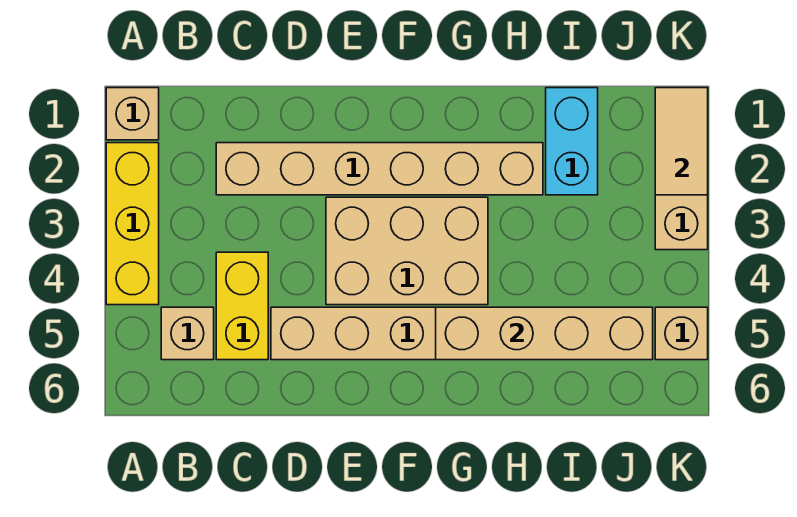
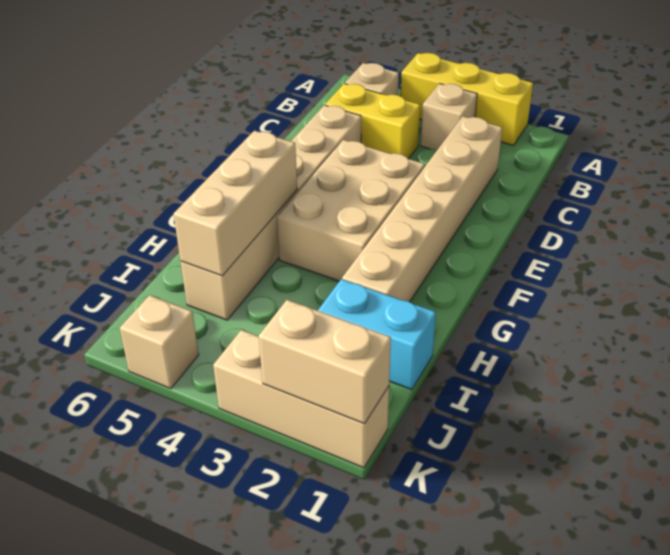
tan 1x1 brick [106,88,159,140] -> tan 1x1 brick moved to [421,83,477,150]
tan 1x4 brick [436,307,653,360] -> tan 1x3 brick [174,131,297,276]
tan 1x2 tile [655,88,708,195] -> tan 1x2 brick [259,300,391,424]

